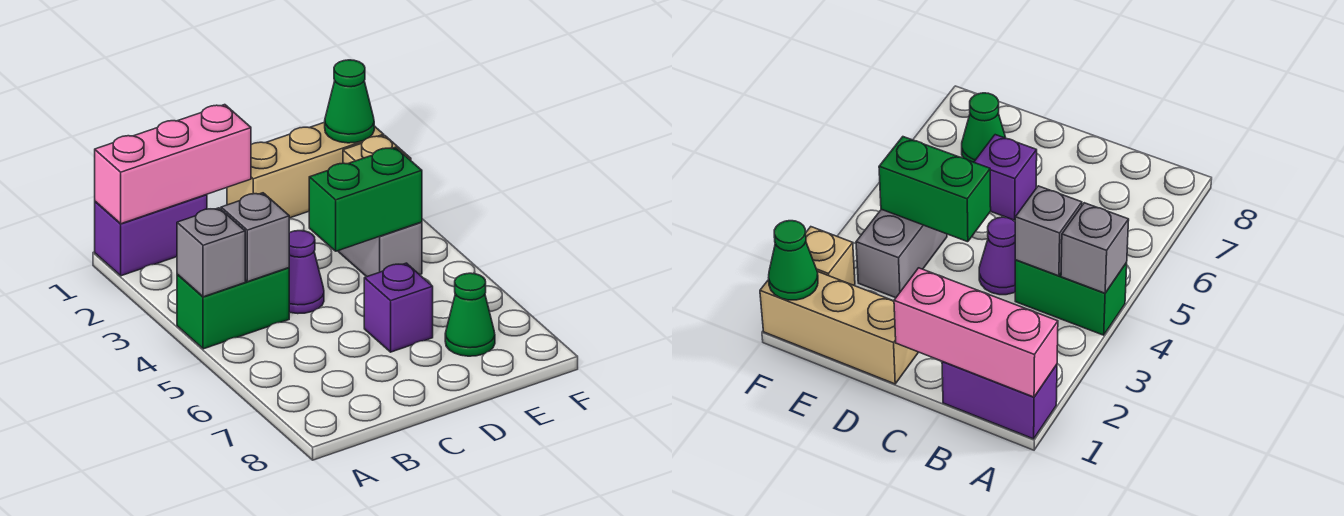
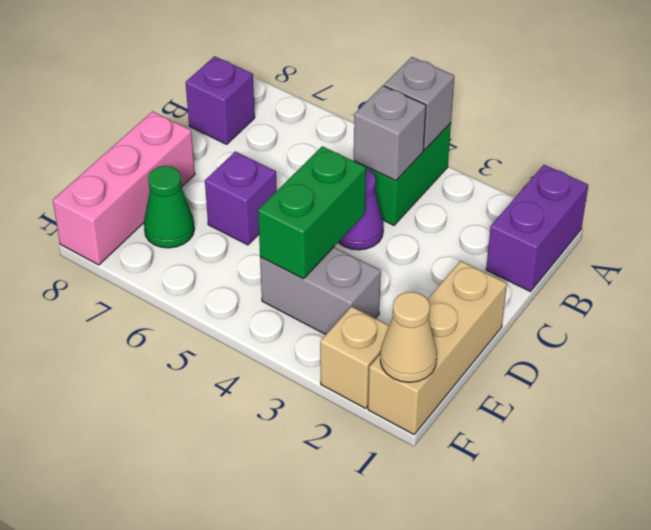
pink 1x3 brick [95,105,251,224] -> pink 1x3 brick moved to [53,111,195,265]
none -> purple 1x1 brick [186,56,255,144]
green 1x1 cone [325,60,374,143] -> tan 1x1 cone [380,292,437,382]

